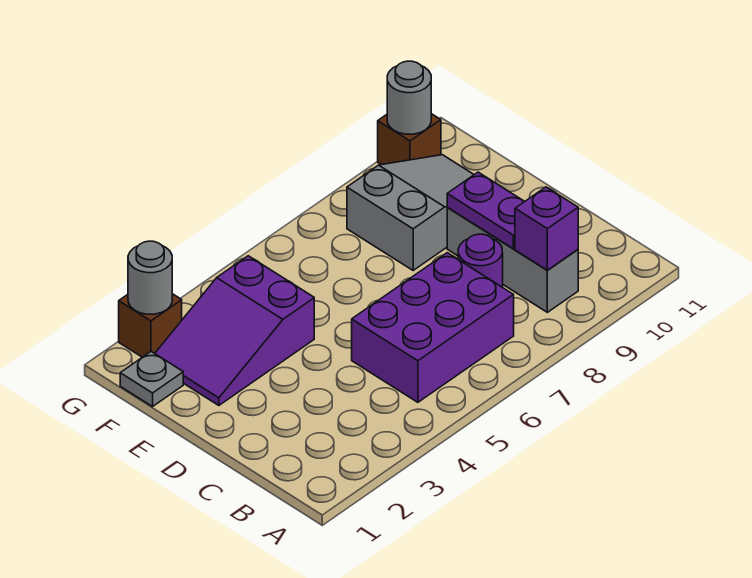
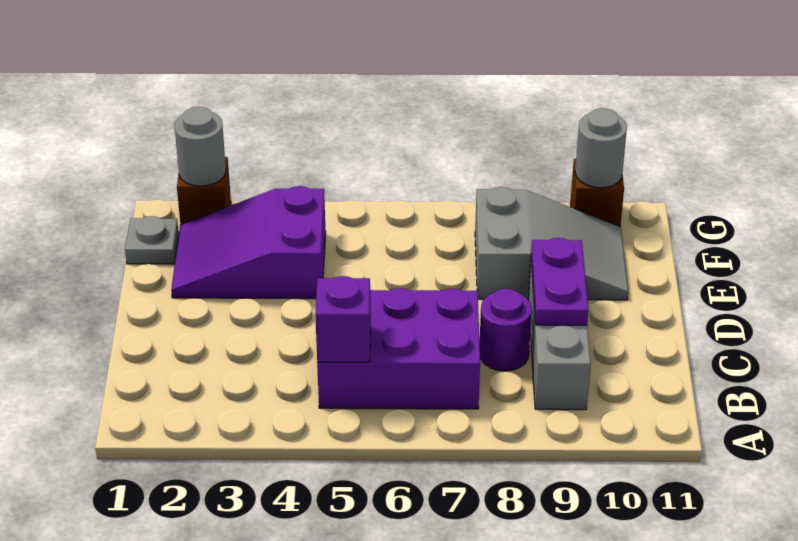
purple 1x1 brick [515,187,578,270] -> purple 1x1 brick moved to [315,276,371,362]

